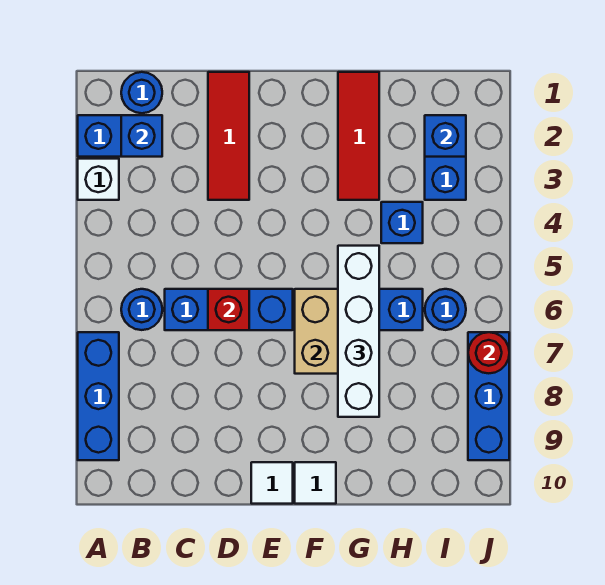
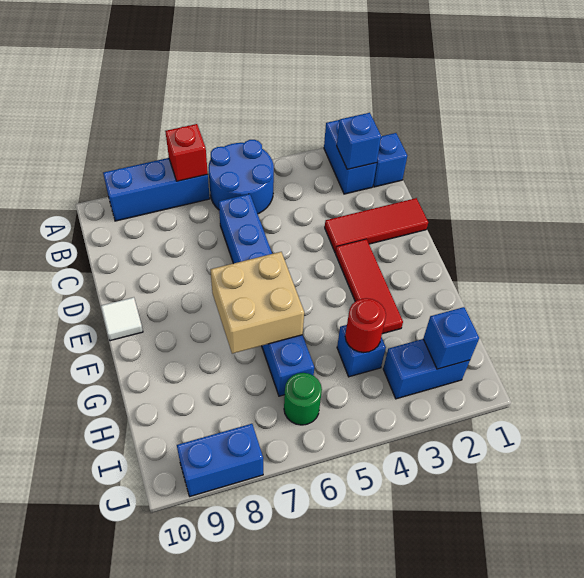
white 1x1 brick [78,159,119,200] -> none
blue 1x1 round brick [121,72,162,113] -> blue 1x1 brick [373,133,407,187]
blue 1x1 round brick [121,289,162,330] -> blue 2x2 round brick [208,140,274,214]
red 1x1 brick [208,289,249,330] -> red 1x1 brick moved to [165,124,208,181]
white 1x1 tile [295,462,336,504] -> none
red 1x3 tile [338,72,379,200] -> red 1x3 tile turned to [336,239,403,334]
white 1x4 brick [338,246,379,417] -> none
blue 1x1 round brick [425,289,466,330] -> green 1x1 round brick [284,373,322,425]
blue 1x3 brick [468,332,509,460] -> blue 1x2 brick [177,424,263,496]
red 1x1 round brick [468,332,509,373] -> red 1x1 round brick moved to [345,298,386,353]

